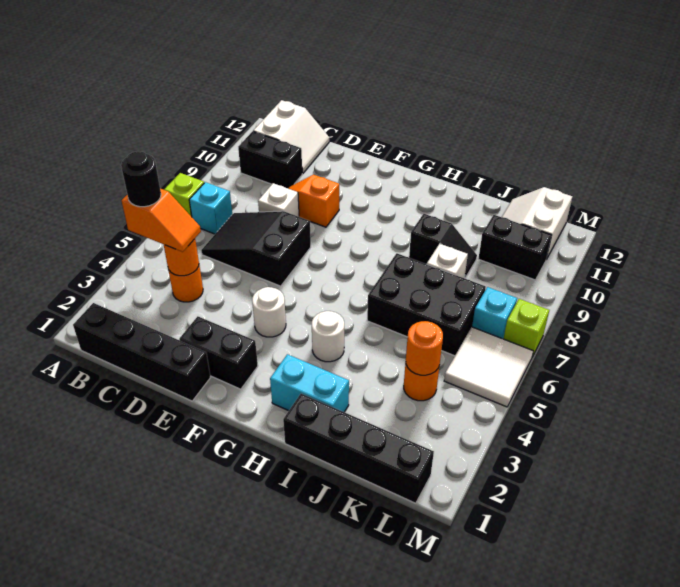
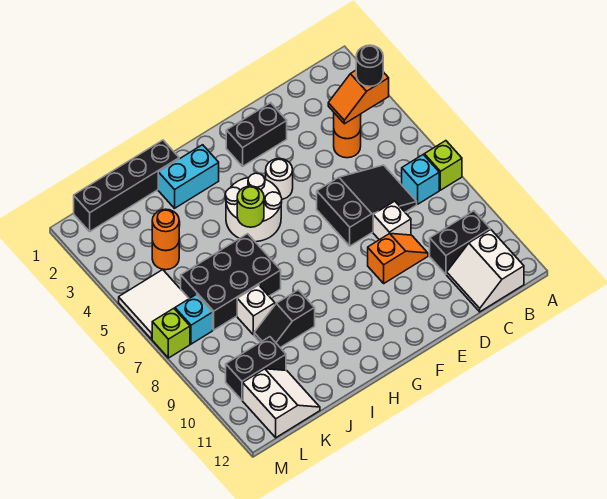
black 1x4 brick [73,303,211,401] -> none
white 1x1 round brick [312,311,344,362] -> white 2x2 round brick [225,173,282,242]
none -> lime 1x1 round brick [237,186,264,227]

